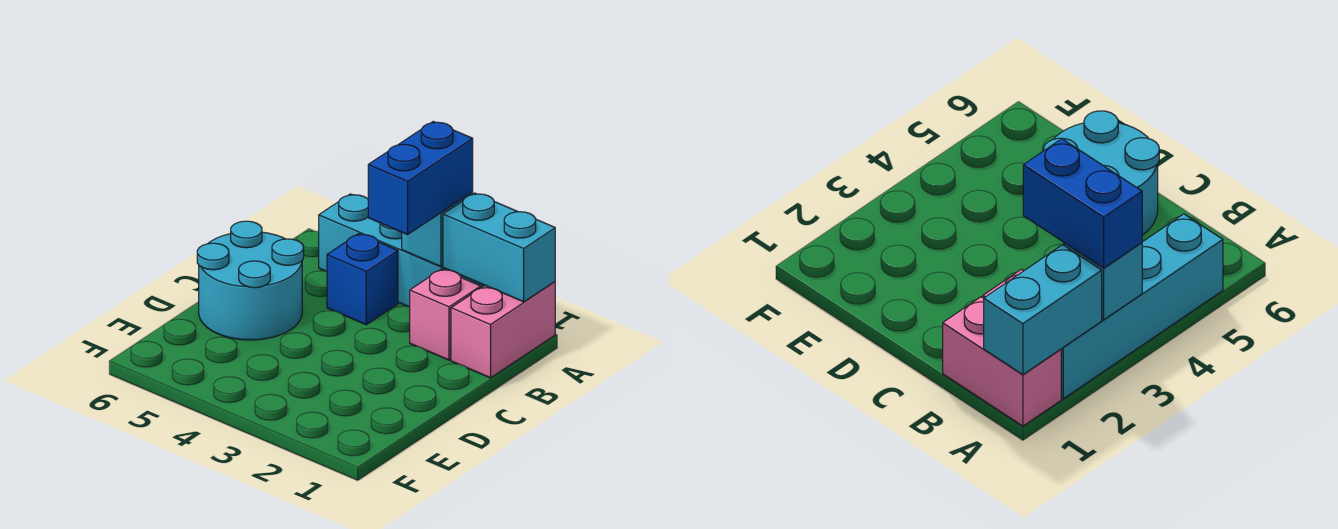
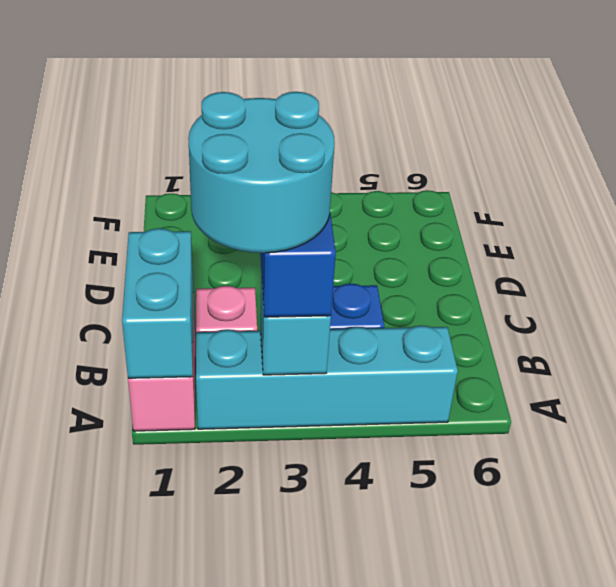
cyan 1x2 brick [443,193,555,302] -> cyan 1x2 brick turned to [122,228,193,378]
cyan 2x2 round brick [197,221,304,340] -> cyan 2x2 round brick moved to [188,92,335,253]

